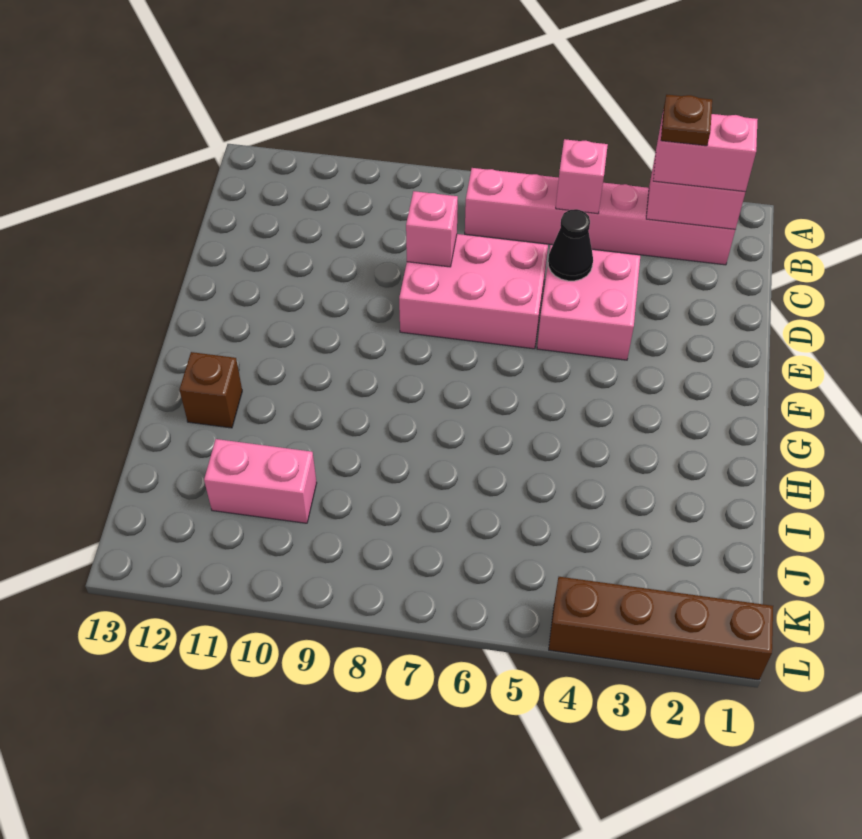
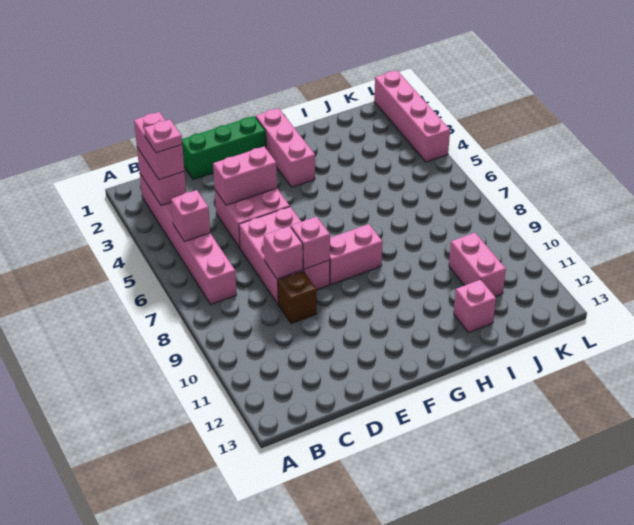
brown 1x1 plate [661,95,712,146] -> pink 1x1 plate [144,120,182,153]
none -> green 1x3 brick [182,116,266,180]
none -> pink 1x2 brick [213,147,277,205]
black 1x1 cone [548,209,593,281] -> none
none -> pink 1x1 brick [291,217,330,269]
none -> pink 1x2 brick [330,224,383,285]
none -> pink 1x3 brick [256,108,315,187]
brown 1x1 brick [180,352,242,428] -> brown 1x1 brick moved to [278,271,317,324]
none -> pink 1x1 brick [454,280,496,333]
brown 1x4 brick [549,577,773,680] -> pink 1x4 brick [374,70,450,162]

